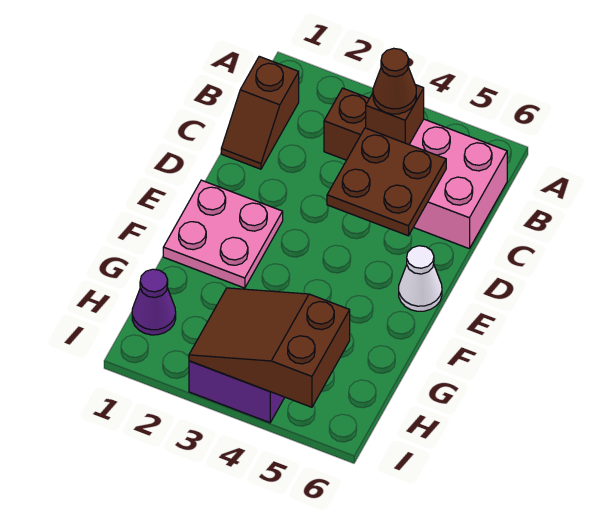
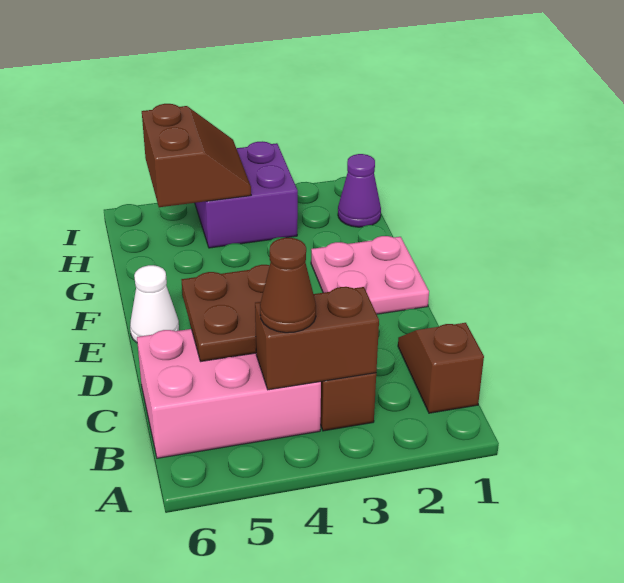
brown 1x1 brick [366,85,424,144] -> brown 1x2 brick [255,287,379,390]
brown 2x3 slope [189,288,350,407] -> brown 2x2 slope [142,104,251,207]

